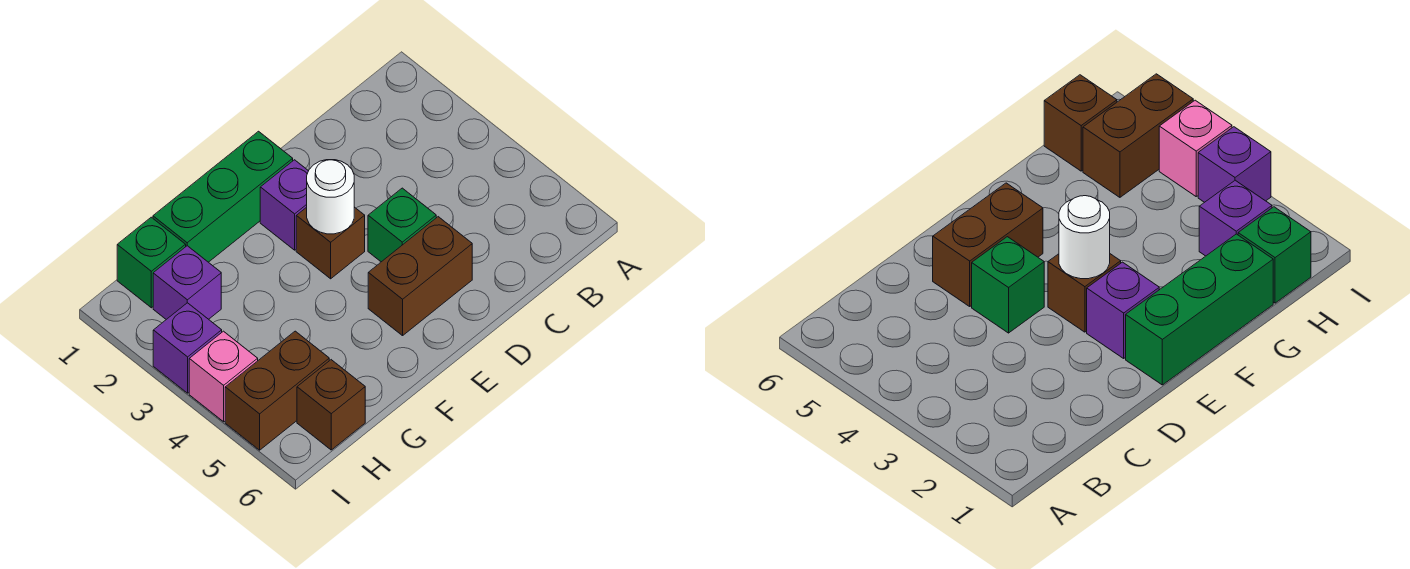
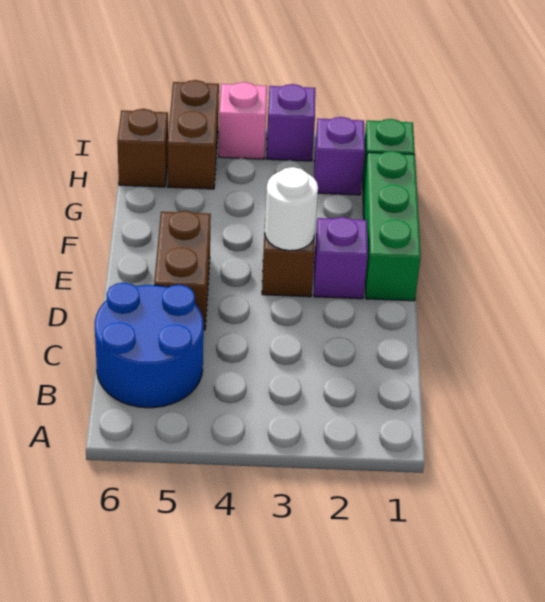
none -> blue 2x2 round brick [95,282,203,408]
green 1x1 brick [368,188,436,262] -> none

